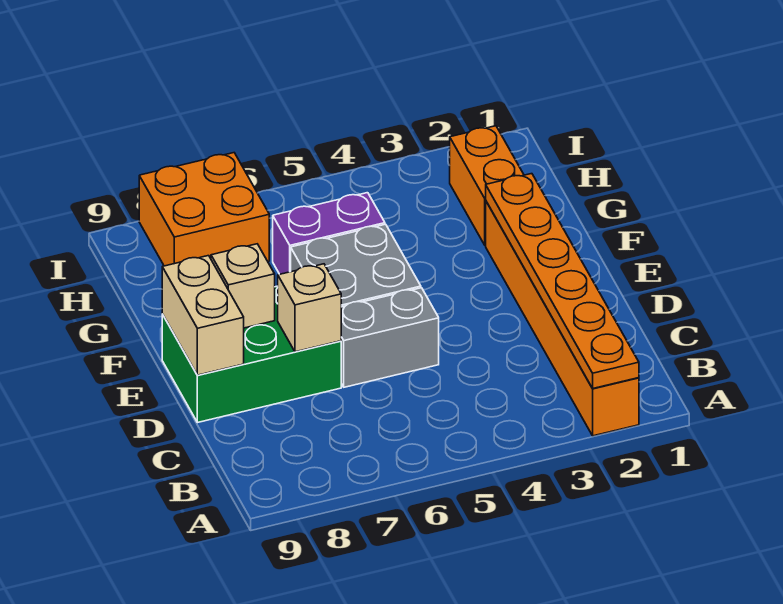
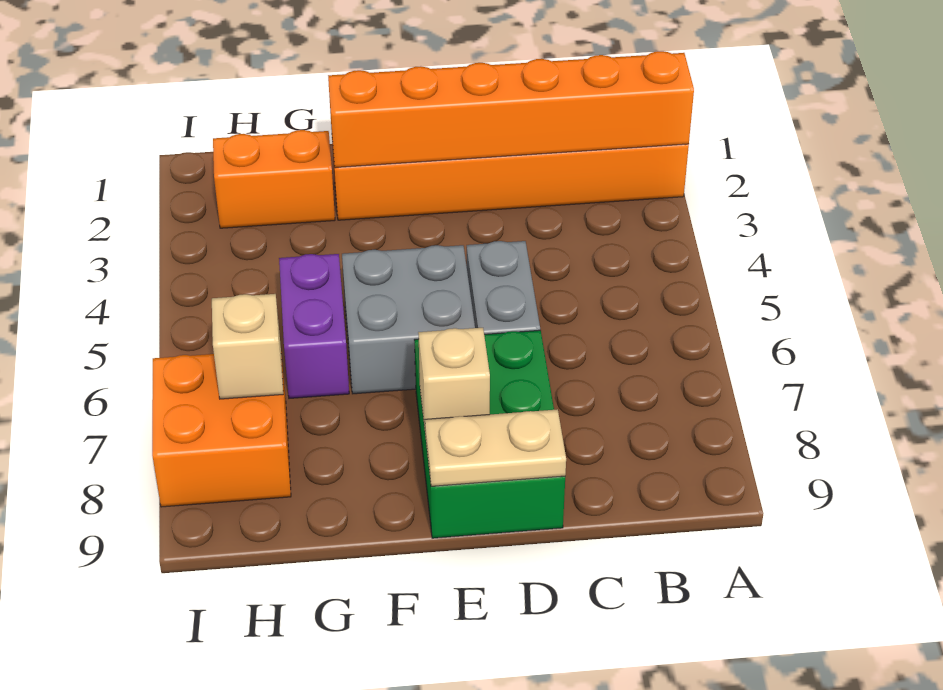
orange 1x6 plate [486,174,639,388] -> orange 1x6 brick [328,51,694,168]
tan 1x1 brick [278,264,341,352] -> tan 1x1 brick moved to [212,294,283,399]
tan 1x2 brick [162,256,244,375] -> tan 1x2 plate [425,409,566,486]

